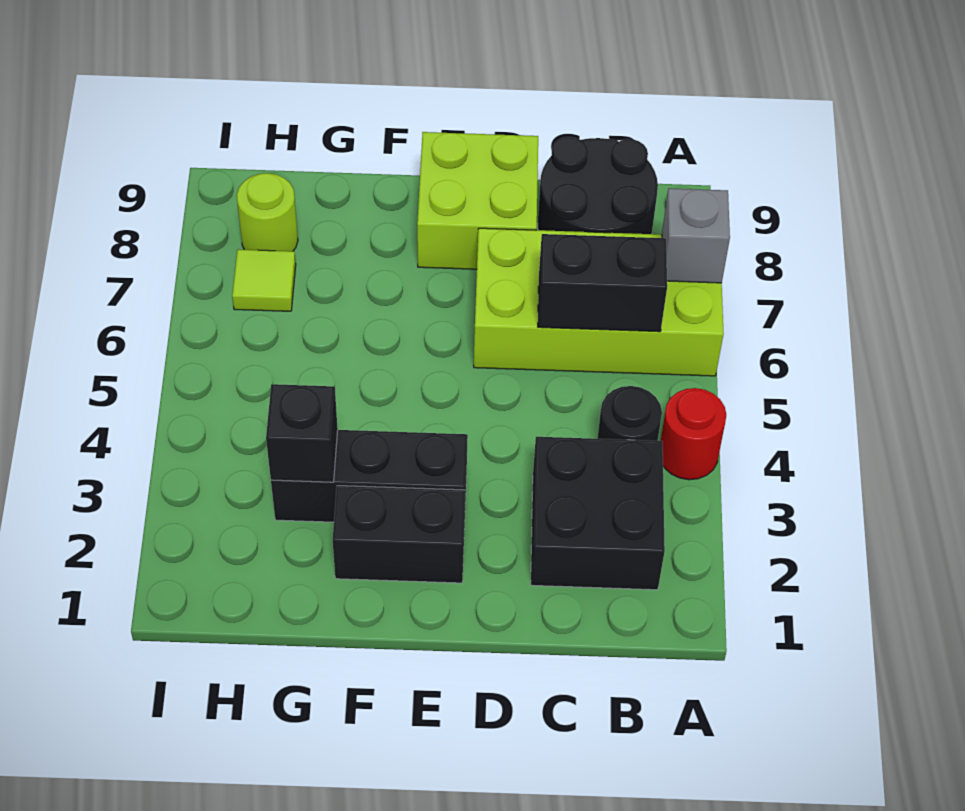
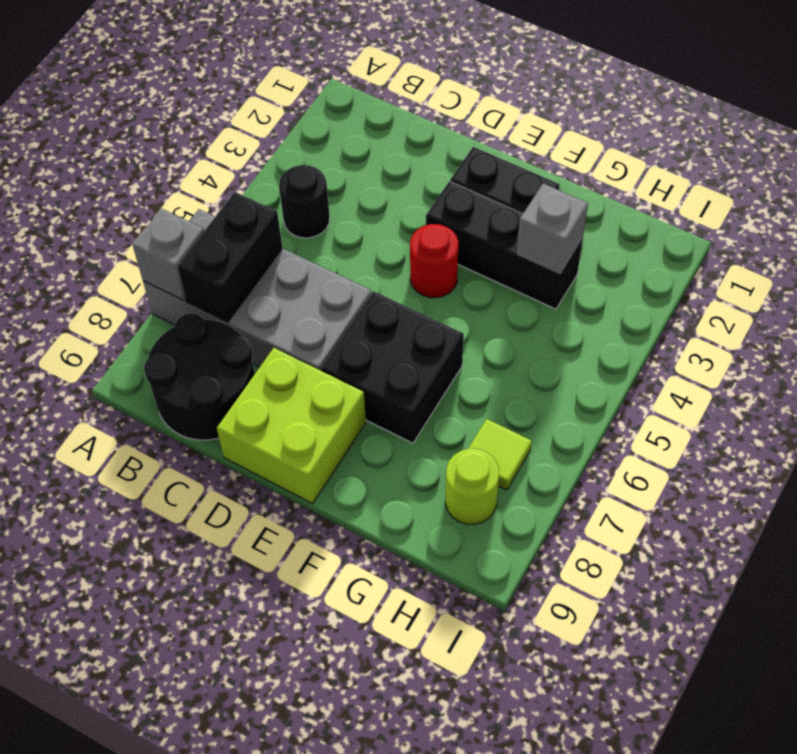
red 1x1 round brick [661,388,726,480] -> red 1x1 round brick moved to [410,224,459,298]
lime 2x4 brick [474,228,724,376] -> grey 2x4 brick [143,209,372,371]
black 2x2 brick [531,437,665,590] -> black 2x2 brick moved to [321,292,464,443]
black 1x2 brick [538,234,667,332] -> black 1x2 brick turned to [177,192,282,322]
black 1x1 brick [266,384,338,482] -> grey 1x1 brick [517,184,588,275]

